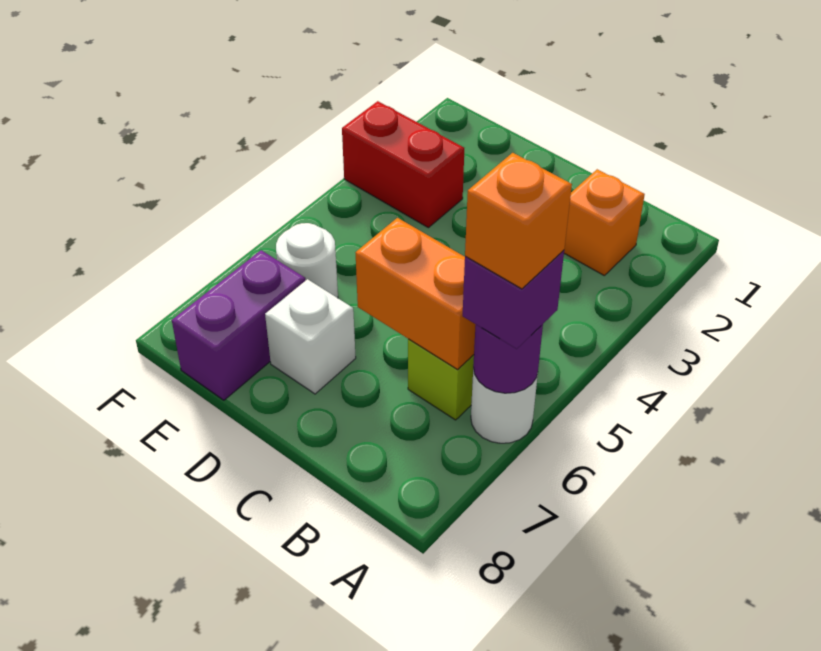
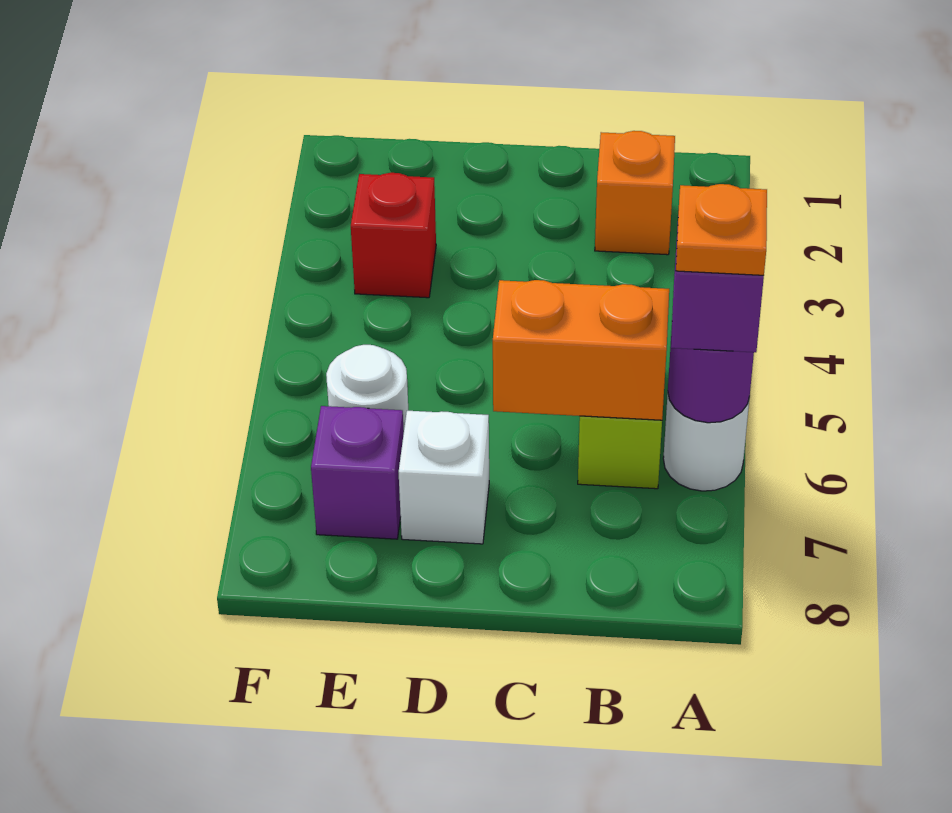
orange 1x1 brick [465,153,572,289] -> orange 1x1 plate [676,184,767,275]
red 1x2 brick [342,101,464,228] -> red 1x1 brick [351,173,436,298]
purple 1x2 brick [172,250,305,400] -> purple 1x1 brick [311,406,404,539]

